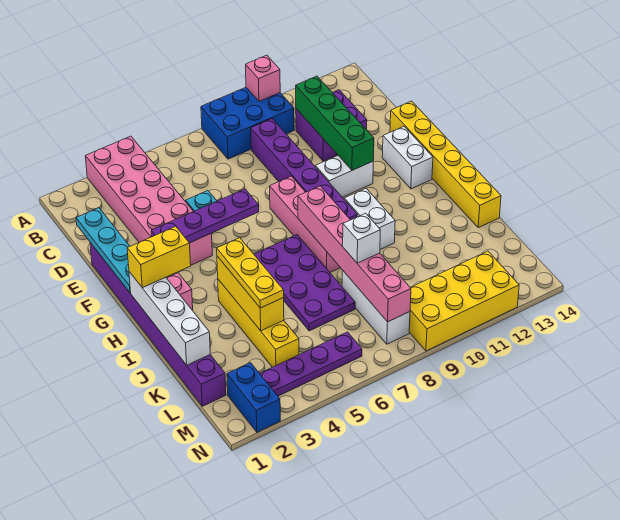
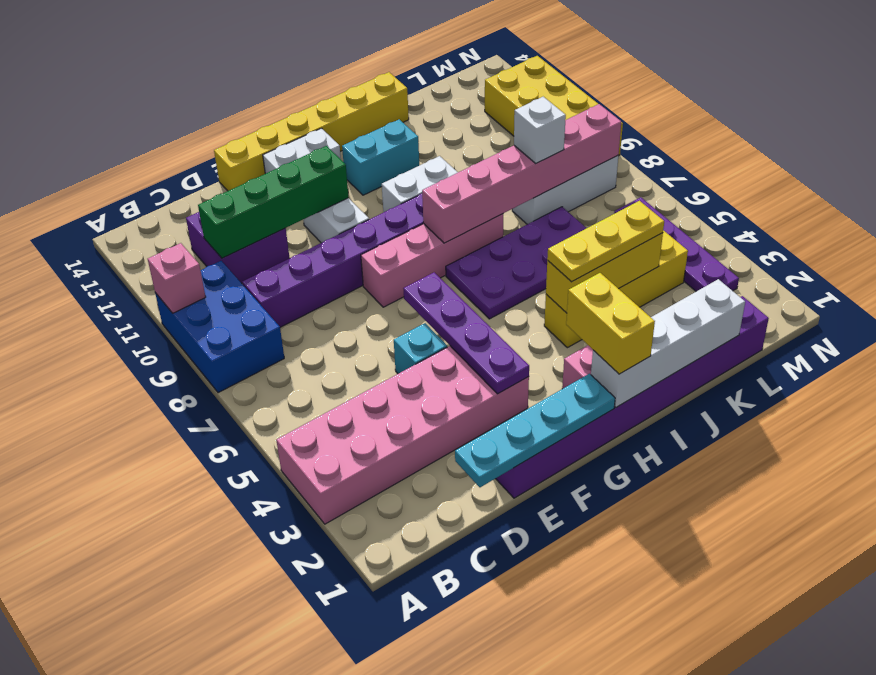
none -> cyan 1x2 brick [342,119,419,195]
blue 1x2 brick [227,363,280,432] -> none

